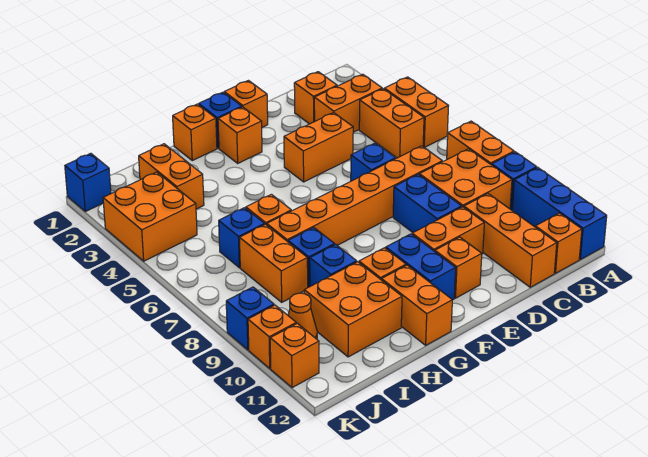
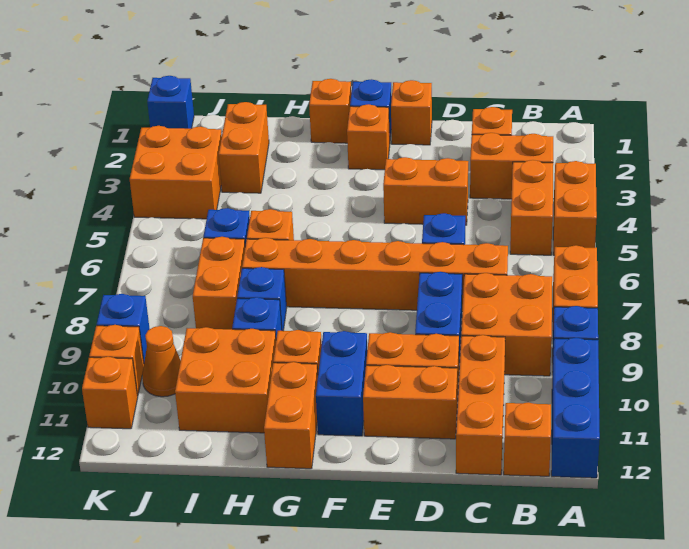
orange 1x1 brick [435,237,482,298] -> orange 1x2 brick [363,365,457,439]

